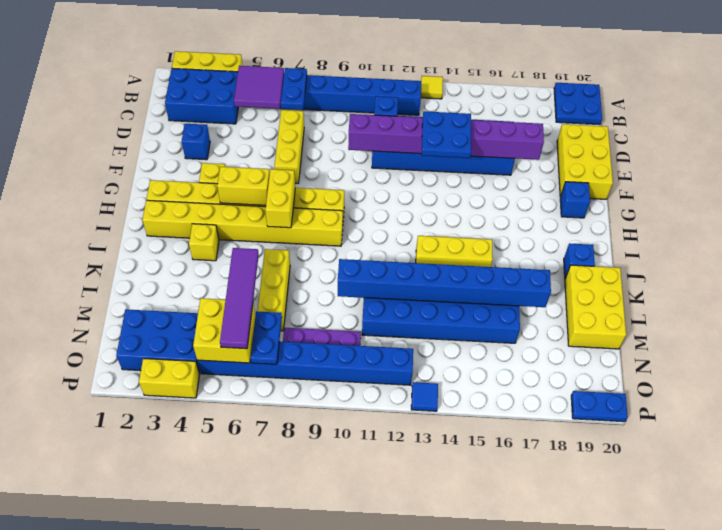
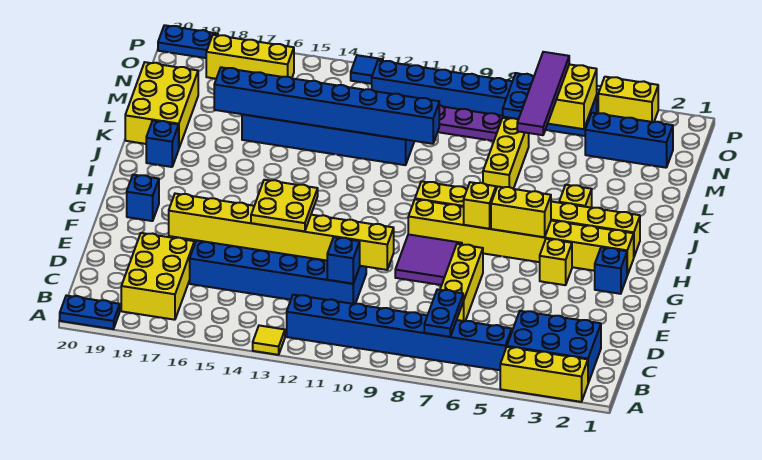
blue 2x2 plate [554,83,602,125] -> blue 1x2 plate [60,296,120,329]
purple 2x2 tile [234,66,284,109] -> purple 2x2 tile moved to [395,234,462,285]
yellow 2x3 brick [557,124,613,199] -> yellow 2x3 brick moved to [121,233,194,320]
blue 1x1 brick [182,124,210,160] -> blue 1x1 brick moved to [595,247,627,294]
purple 1x8 brick [348,114,544,160] -> yellow 1x8 brick [169,194,394,270]
blue 2x2 plate [422,111,471,158] -> yellow 2x2 plate [251,180,318,231]
yellow 1x2 brick [265,169,295,228] -> yellow 1x1 brick [464,182,496,229]
yellow 1x3 brick [416,236,493,267] -> yellow 1x3 brick moved to [206,35,294,79]
blue 2x3 brick [116,309,200,374] -> blue 1x3 brick [585,113,673,168]

